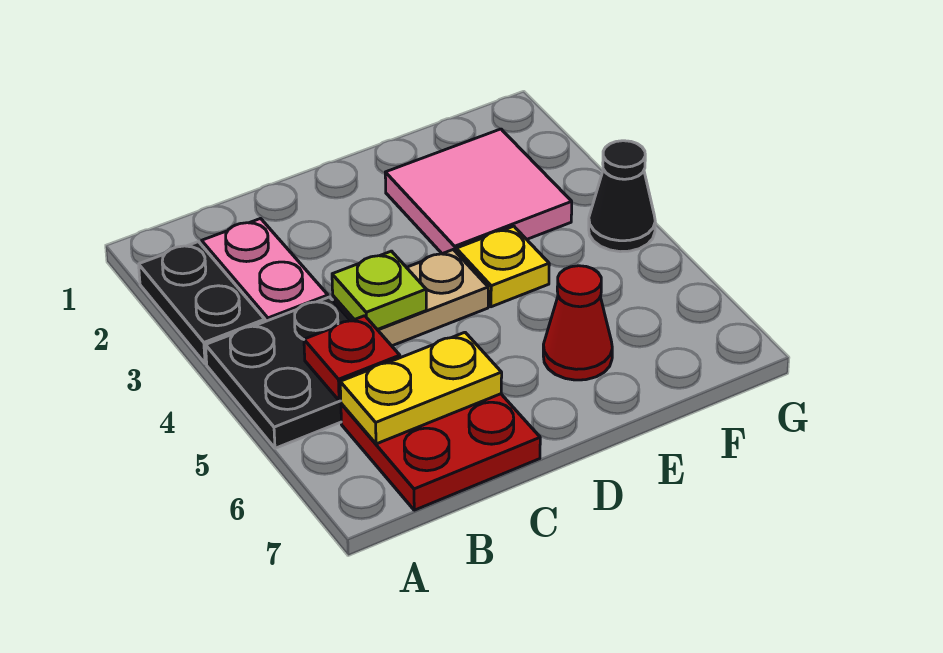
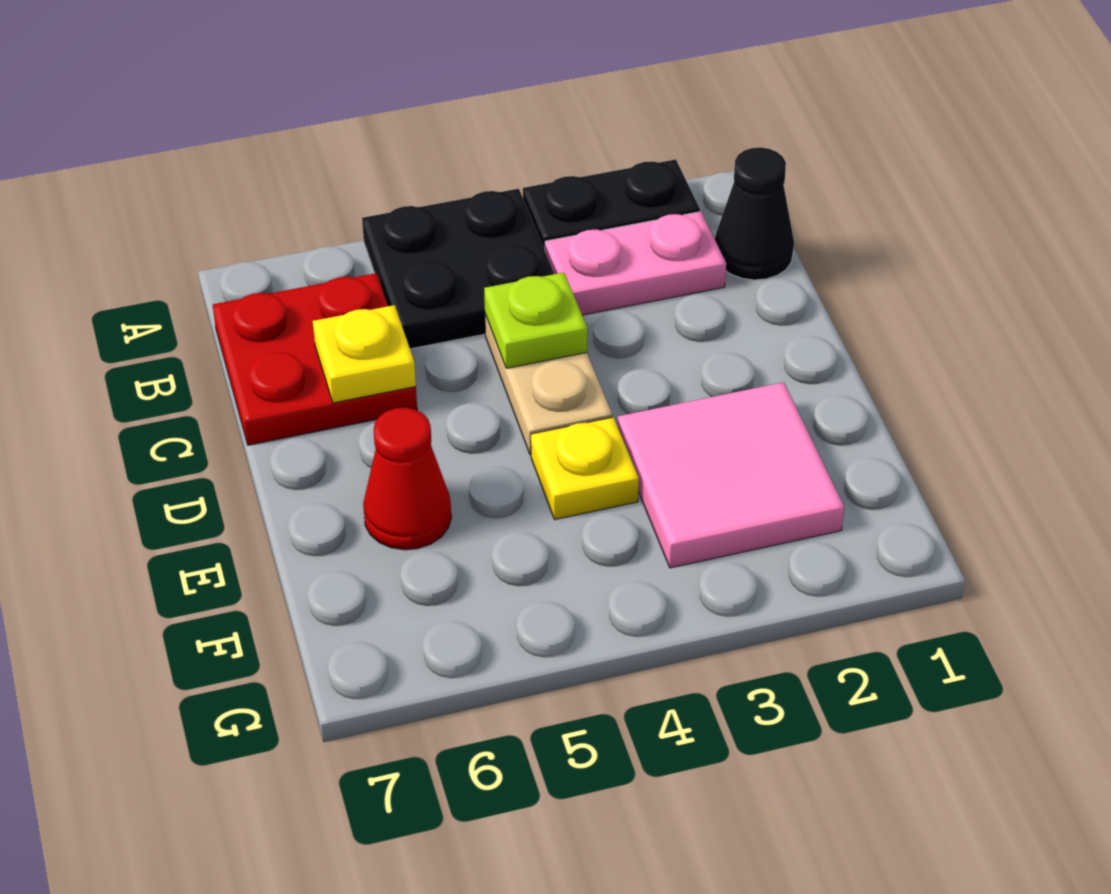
red 1x1 plate [304,316,400,401] -> none
yellow 1x2 plate [340,332,502,444] -> yellow 1x1 plate [313,305,416,403]
black 1x1 cone [589,141,655,252] -> black 1x1 cone moved to [715,147,794,280]

